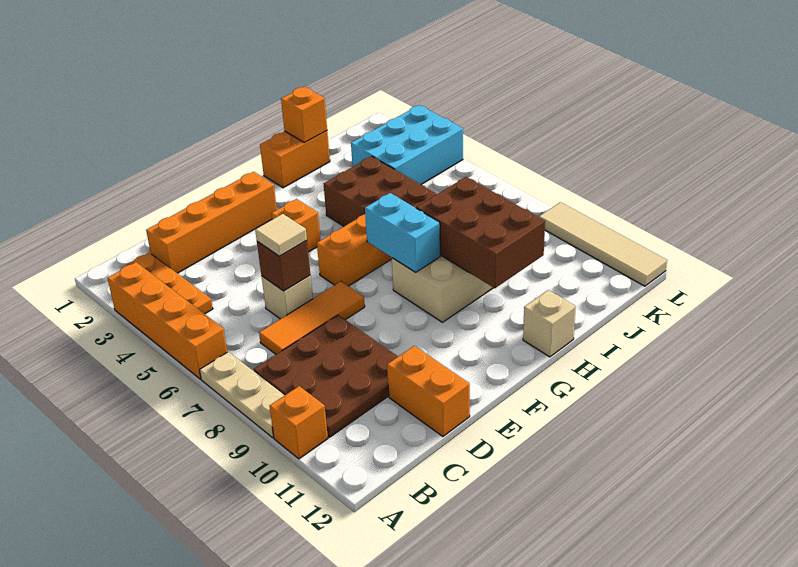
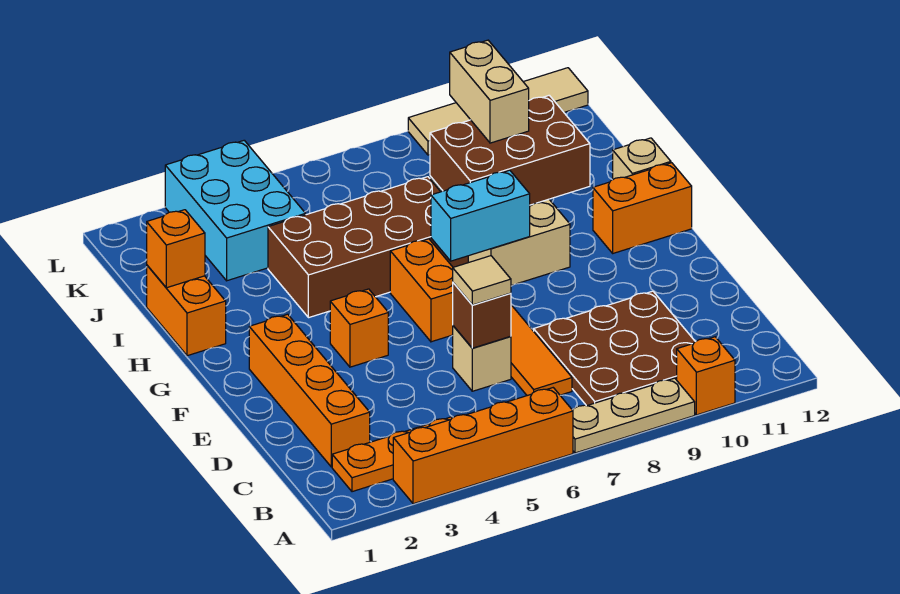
orange 1x2 brick [387,346,470,436] -> orange 1x2 brick moved to [593,163,692,253]
none -> tan 1x2 brick [450,40,529,143]

